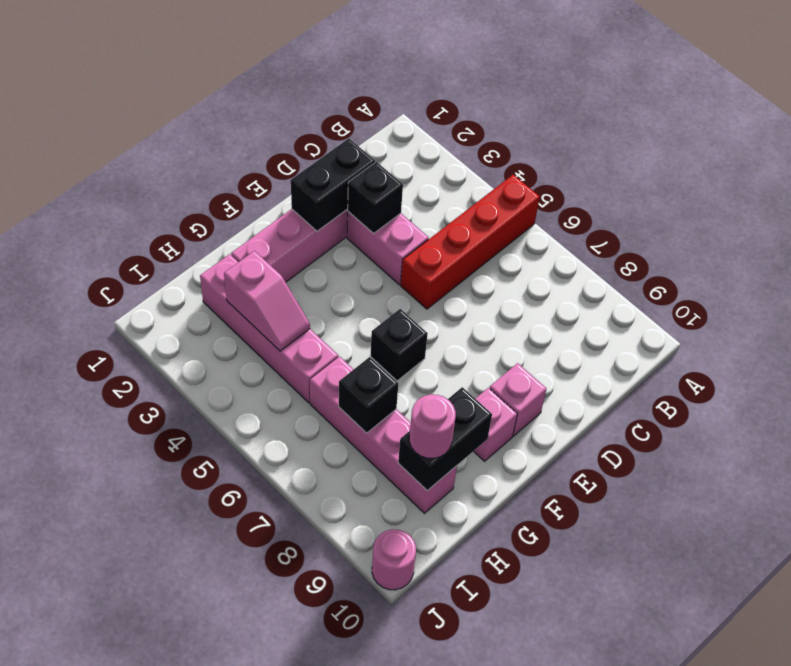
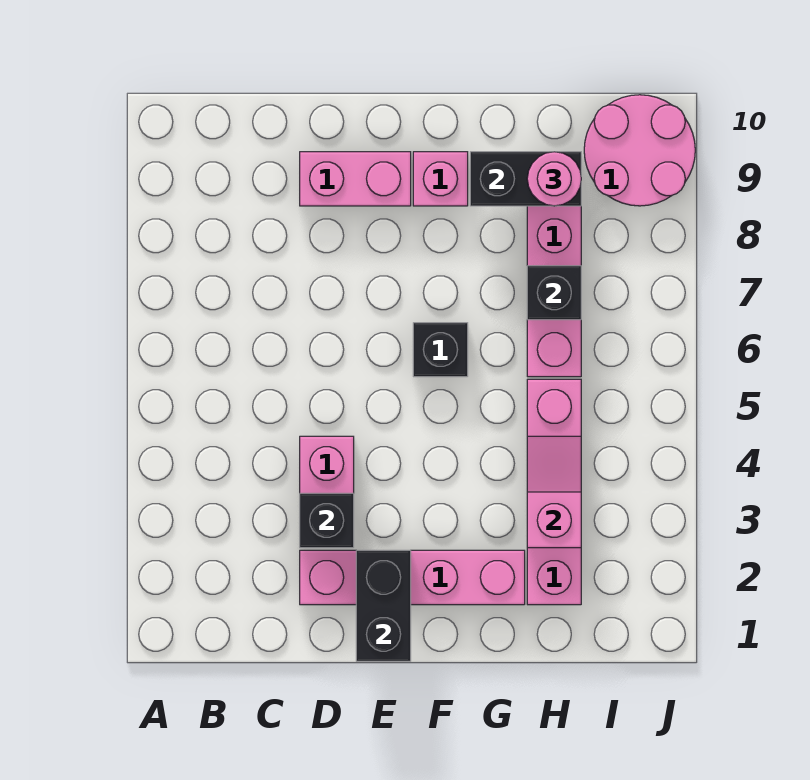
red 1x4 brick [401,175,540,309] -> none
black 1x2 brick [291,139,375,231] -> black 1x2 brick turned to [356,550,411,661]
pink 1x1 brick [489,363,547,436] -> pink 1x2 brick [300,152,411,206]
pink 1x1 round brick [372,529,416,590] -> pink 2x2 round brick [584,95,695,206]

